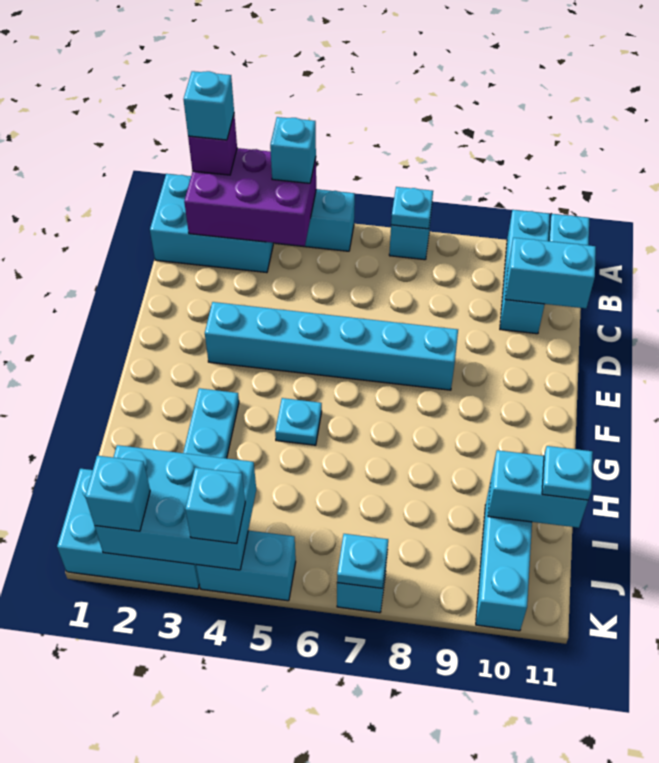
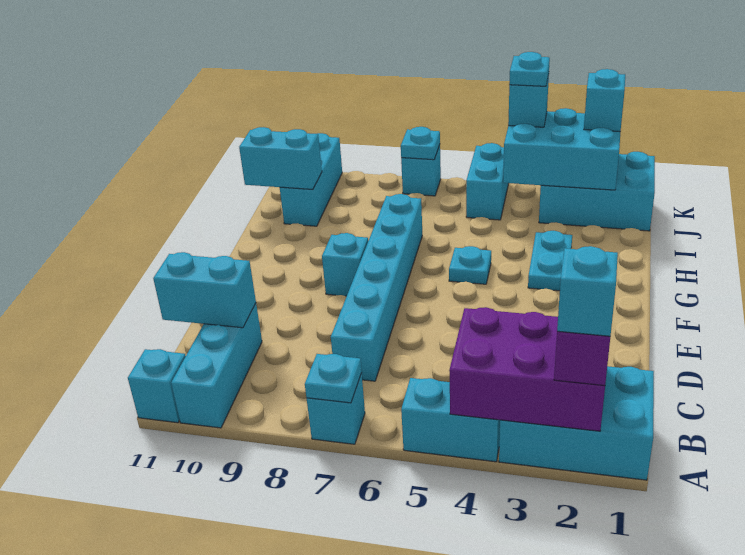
cyan 1x1 brick [270,117,316,183] -> cyan 1x1 brick moved to [322,233,368,296]
cyan 1x6 brick [205,302,458,390] -> cyan 1x6 brick turned to [331,194,422,381]
cyan 1x1 plate [542,446,593,500] -> cyan 1x1 plate moved to [509,52,550,86]
cyan 1x2 brick [196,531,296,601] -> cyan 1x2 brick turned to [466,143,509,220]

